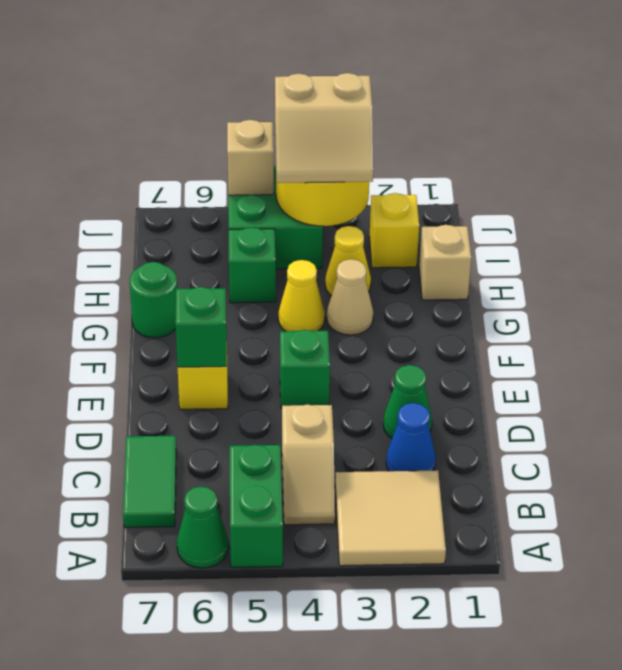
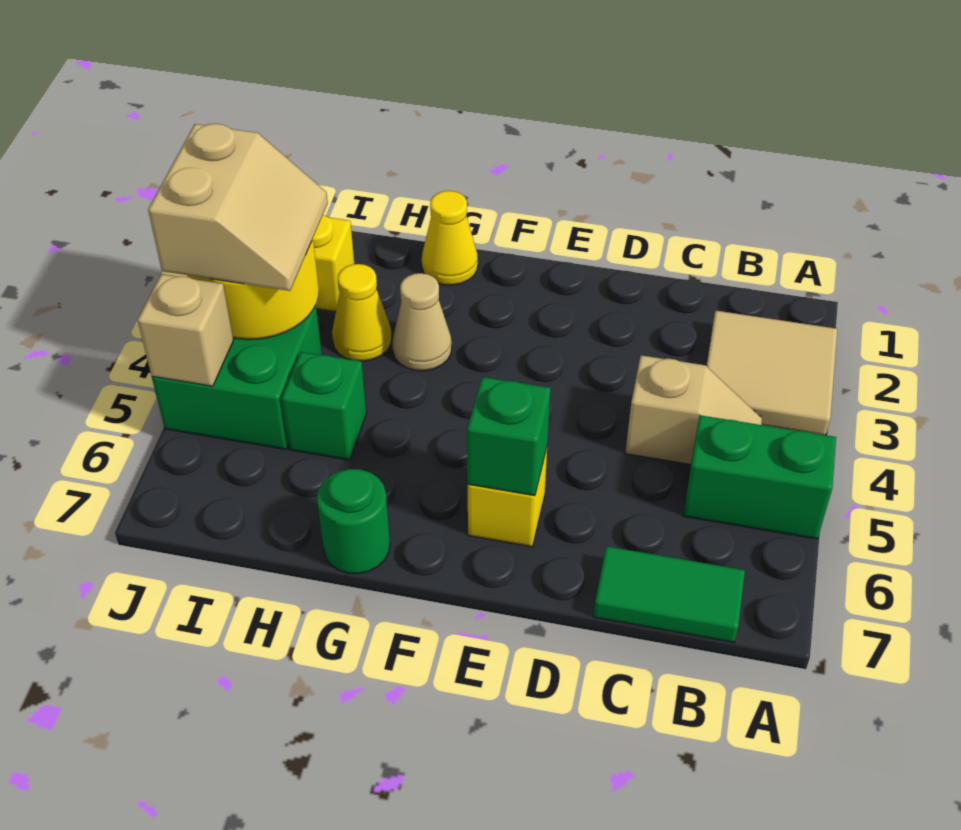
green 1x1 cone [177,486,228,568] -> none
blue 1x1 cone [386,403,436,471] -> none
green 1x1 cone [383,365,432,438] -> none
green 1x1 brick [280,330,330,408] -> none
yellow 1x1 cone [278,260,325,331] -> yellow 1x1 cone moved to [422,191,478,285]
tan 1x1 brick [419,225,471,300] -> none

